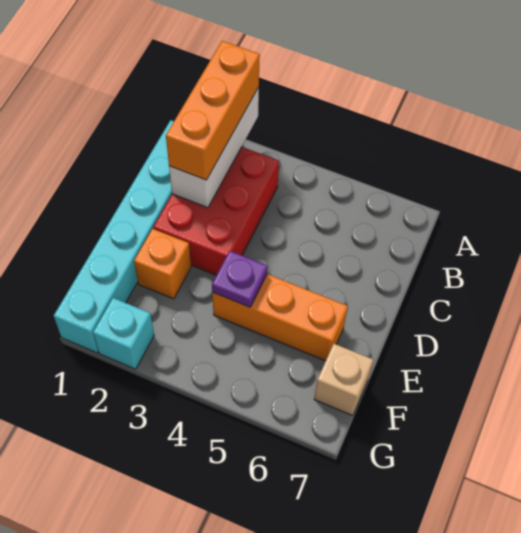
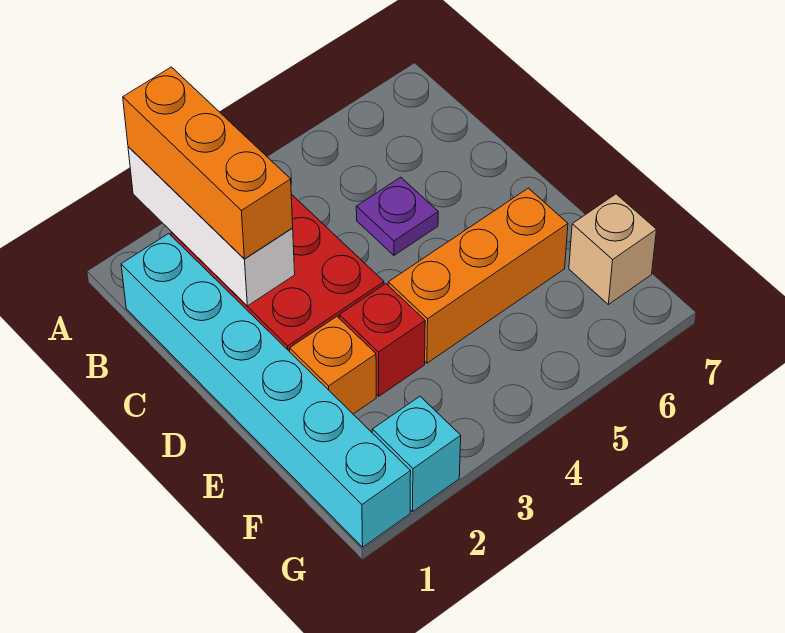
none -> red 1x1 brick [339,284,425,396]
purple 1x1 plate [212,251,268,307] -> purple 1x1 plate moved to [356,177,438,255]

